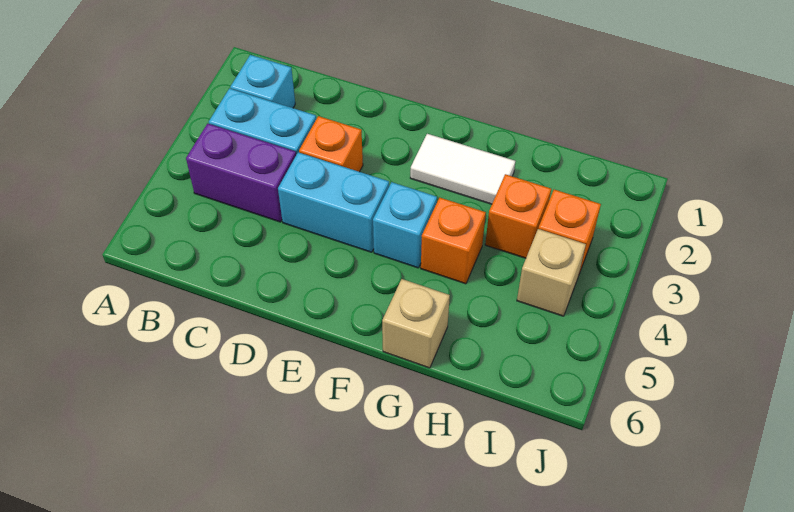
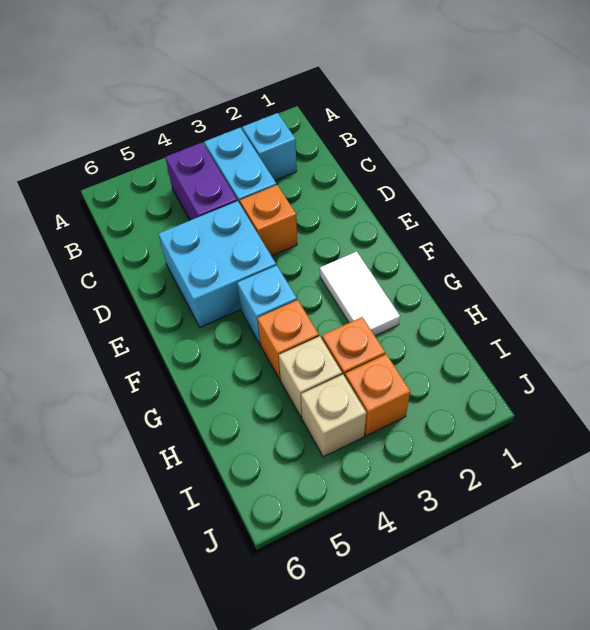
cyan 1x2 brick [278,152,389,252] -> cyan 2x2 brick [159,201,276,327]
tan 1x1 brick [382,279,450,368] -> tan 1x1 brick moved to [279,336,342,417]

